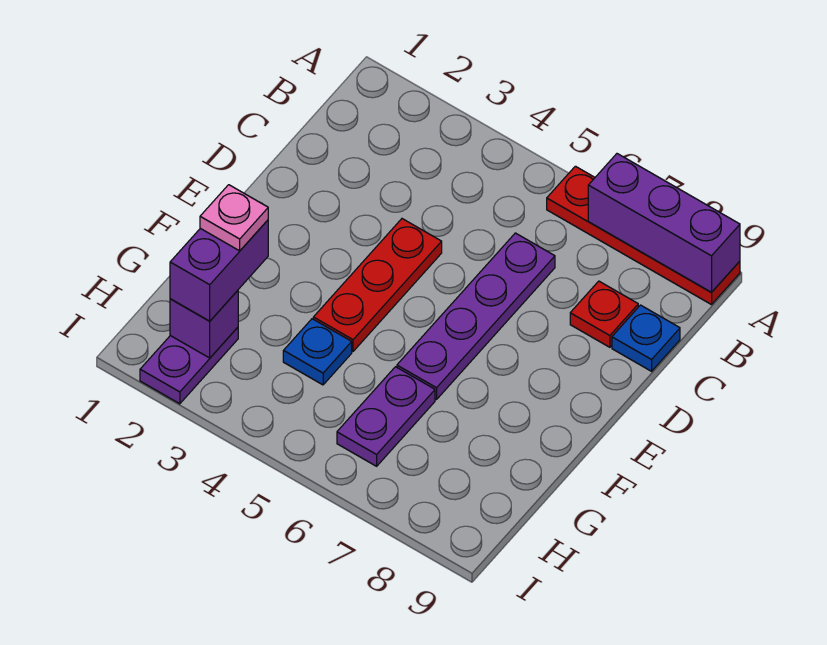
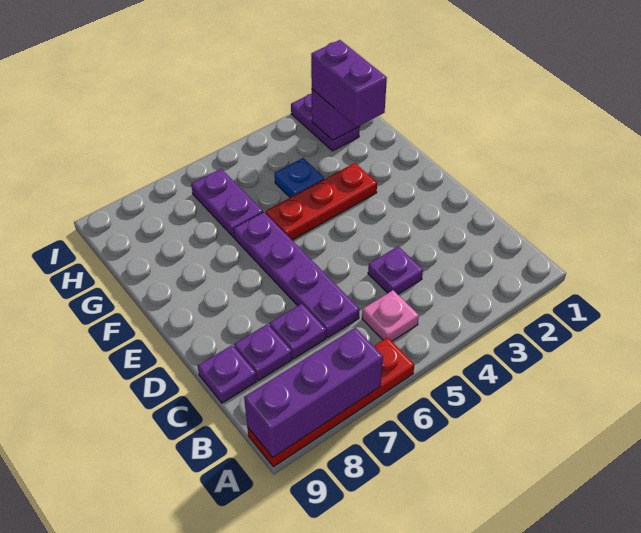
none -> purple 1x1 plate [368,247,423,294]
none -> purple 1x1 plate [269,304,326,359]
red 1x1 plate [570,281,638,347] -> purple 1x1 plate [234,324,292,381]
blue 1x1 plate [612,305,680,371] -> purple 1x1 plate [198,345,257,403]
red 1x3 plate [313,219,442,351] -> red 1x3 plate turned to [266,163,377,240]
pink 1x1 plate [200,185,268,251] -> pink 1x1 plate moved to [362,290,419,341]

